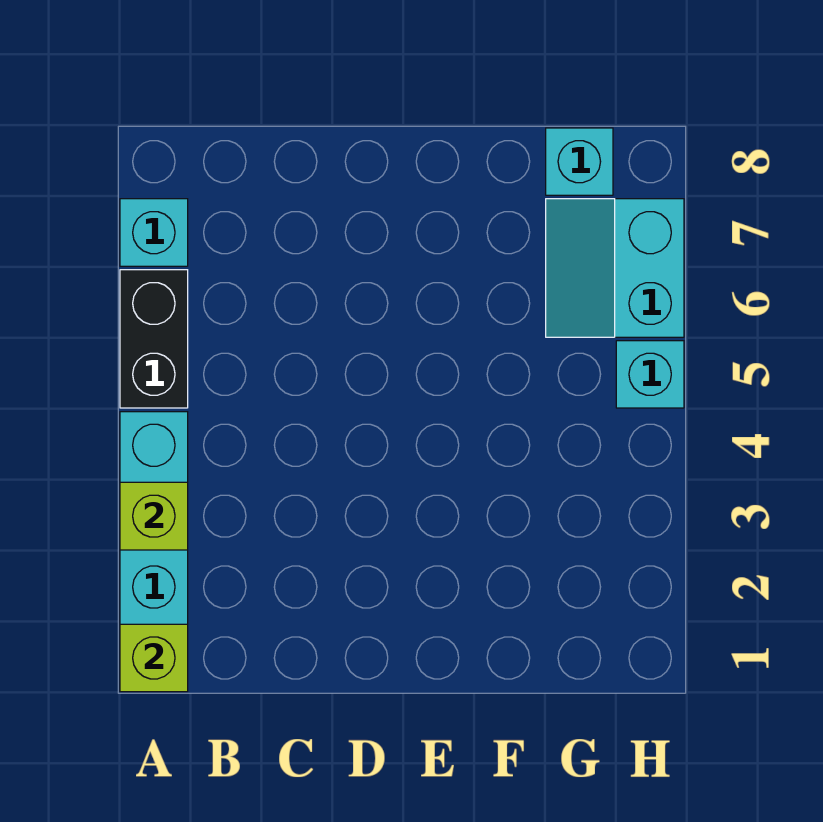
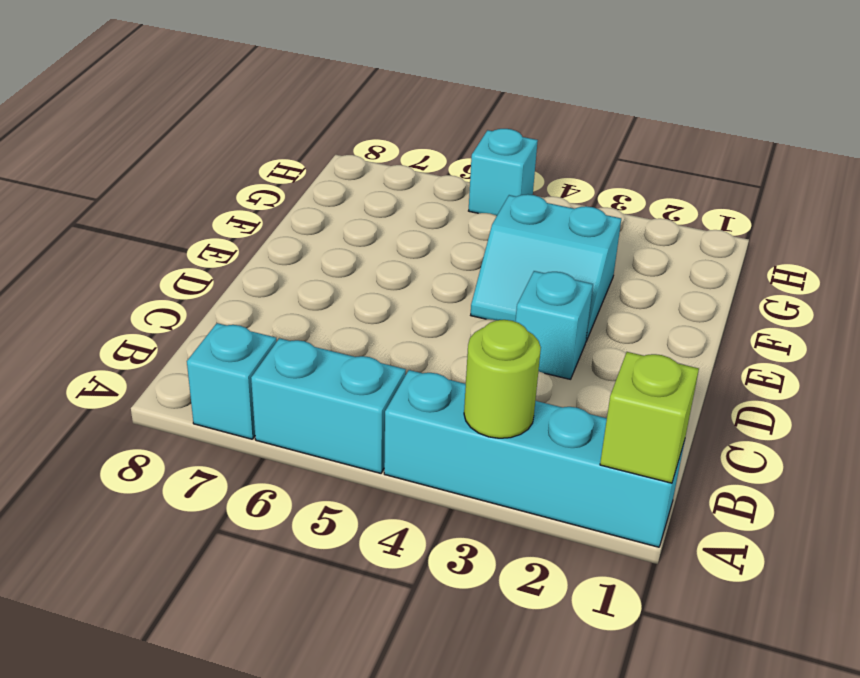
lime 1x1 brick [120,482,188,550] -> lime 1x1 round brick [464,320,541,438]
black 1x2 brick [120,270,188,408] -> cyan 1x2 brick [251,338,406,473]
cyan 2x2 slope [546,199,684,337] -> cyan 2x2 slope moved to [471,194,621,341]
cyan 1x1 brick [546,128,613,195] -> cyan 1x1 brick moved to [516,271,593,379]

